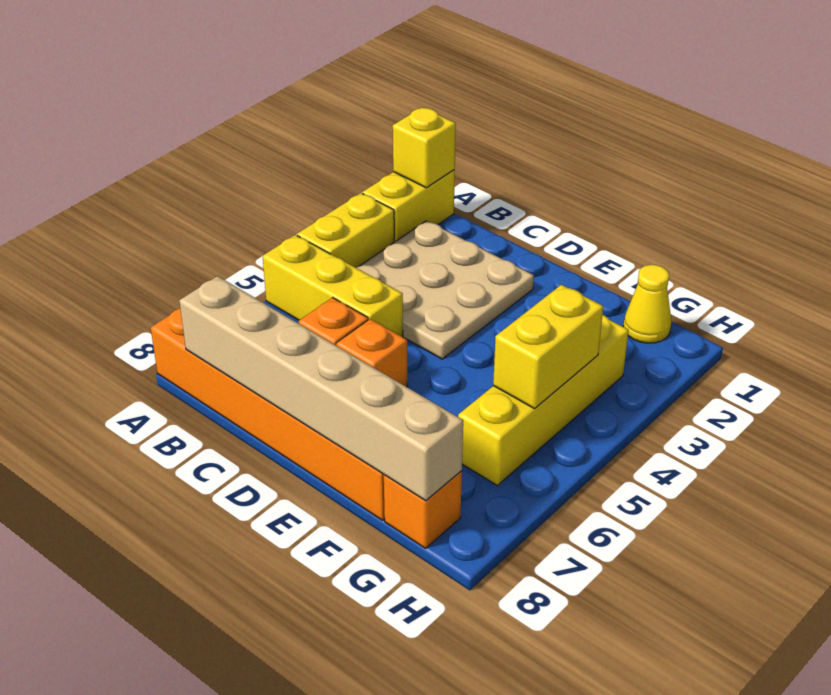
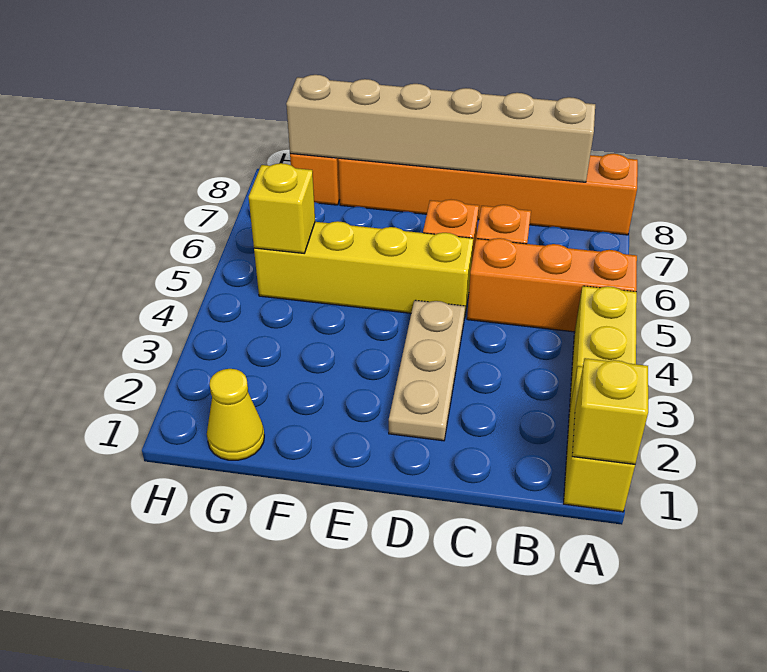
yellow 1x3 brick [263,235,403,337] -> orange 1x3 brick [467,238,637,332]
tan 3x3 plate [357,221,534,359] -> tan 1x3 plate [389,300,465,441]
yellow 1x4 brick [458,315,629,485] -> yellow 1x4 brick turned to [254,221,473,318]
yellow 1x2 brick [493,285,603,409] -> yellow 1x1 brick [249,163,315,253]

